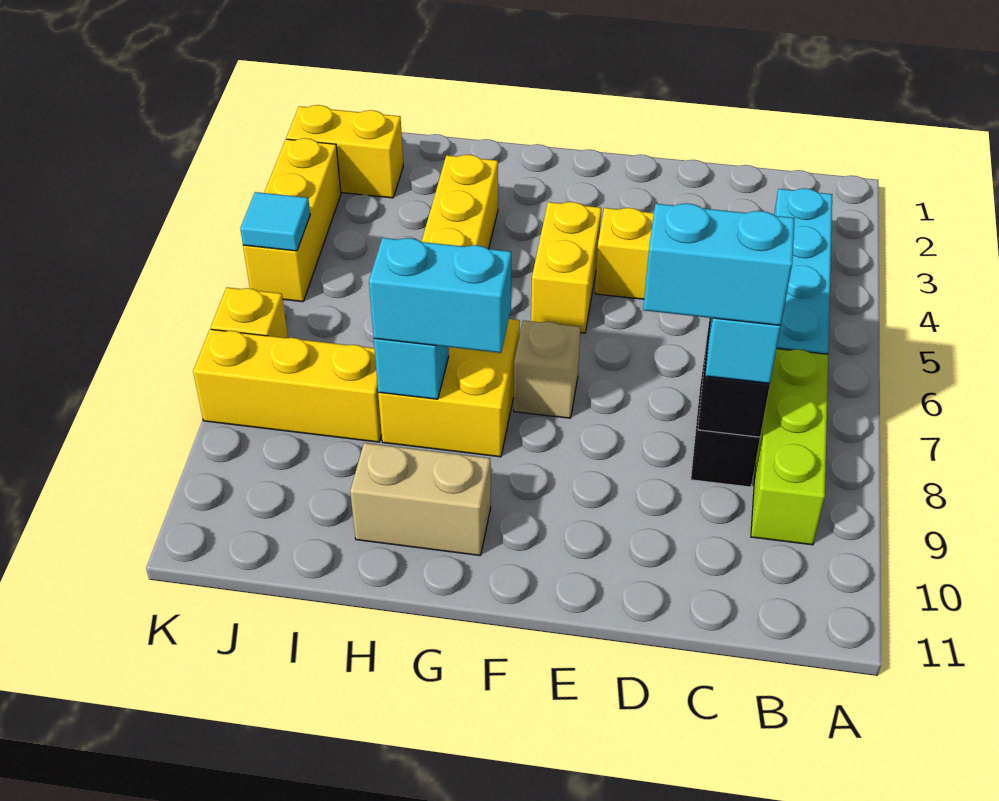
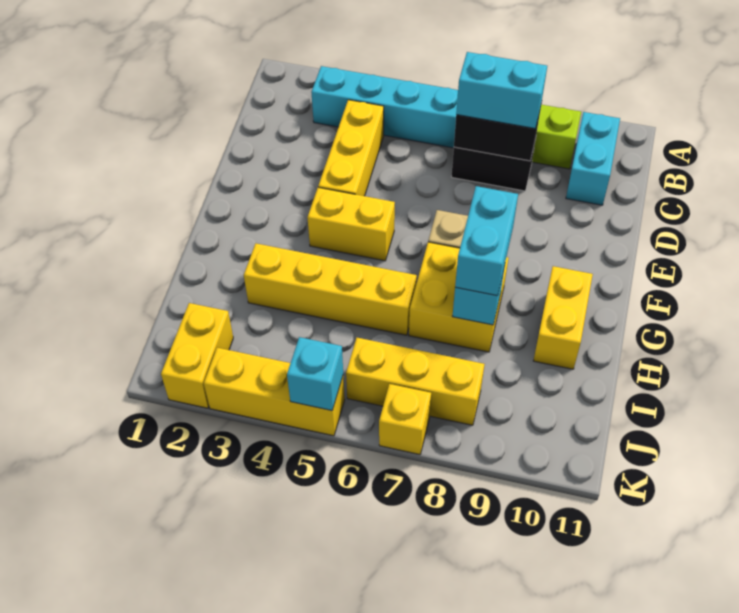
cyan 1x2 brick [643,203,795,326] -> cyan 1x2 brick moved to [566,112,620,205]
tan 1x2 brick [350,443,491,556] -> yellow 1x2 brick [533,266,593,369]
yellow 1x3 brick [193,329,382,442] -> yellow 1x3 brick turned to [346,338,485,425]
cyan 1x1 tile [240,192,310,251] -> cyan 1x1 brick [287,337,343,411]

